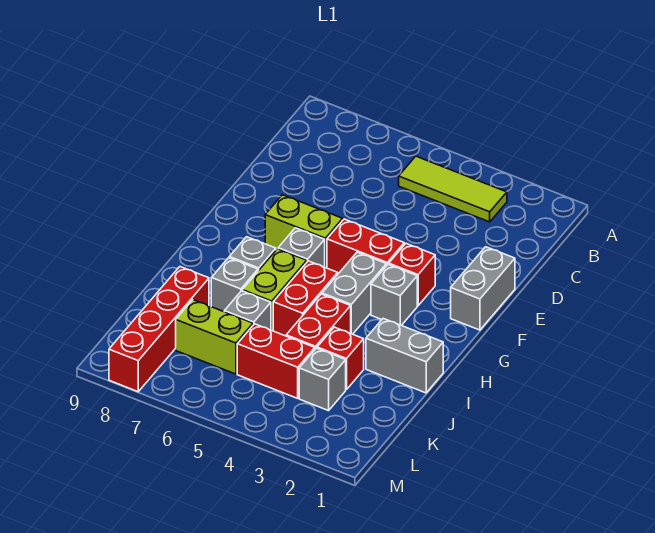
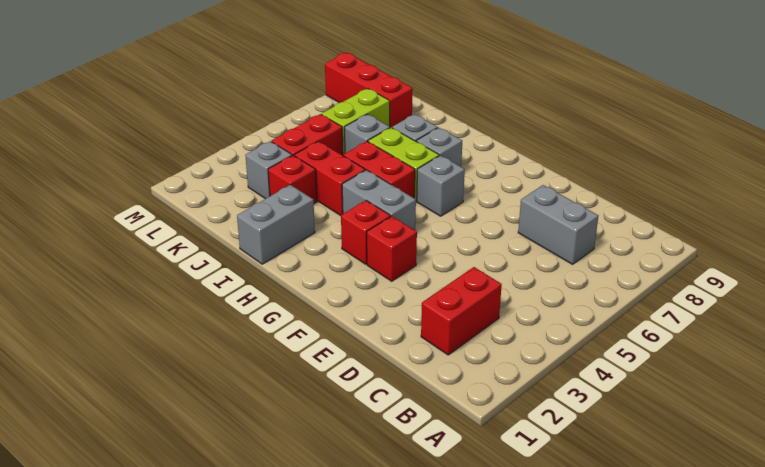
lime 1x3 tile [399,156,507,222] -> none
grey 1x2 brick [451,247,515,330] -> grey 1x2 brick moved to [518,185,598,264]
red 1x2 brick [327,219,404,274] -> red 1x2 brick moved to [421,267,502,355]
lime 1x2 brick [265,195,343,268] -> none
grey 1x1 brick [371,264,417,325] -> red 1x1 brick [341,200,390,264]
red 1x4 brick [109,267,209,392] -> red 1x3 brick [325,53,413,128]

